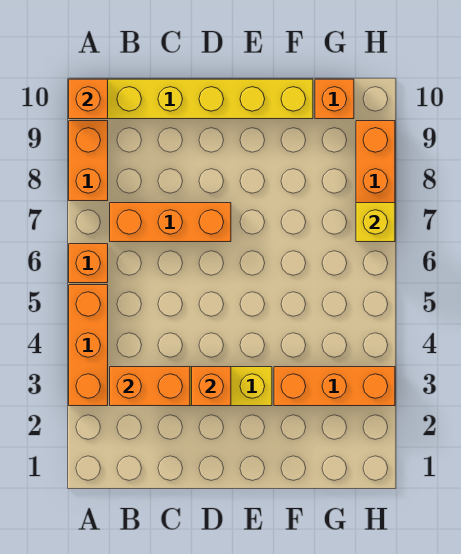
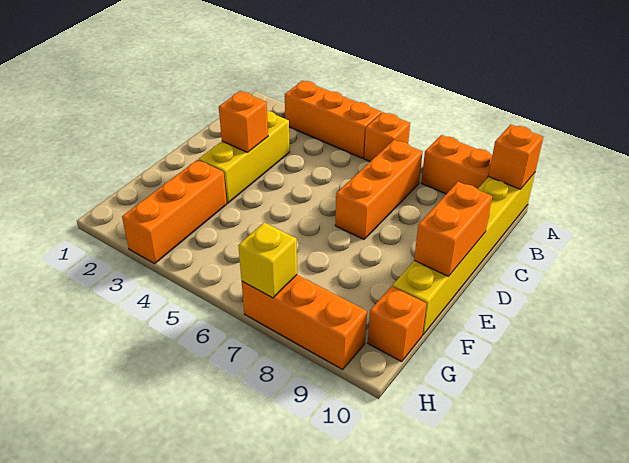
orange 1x2 brick [110,367,190,406] -> orange 1x2 brick moved to [414,182,492,277]

